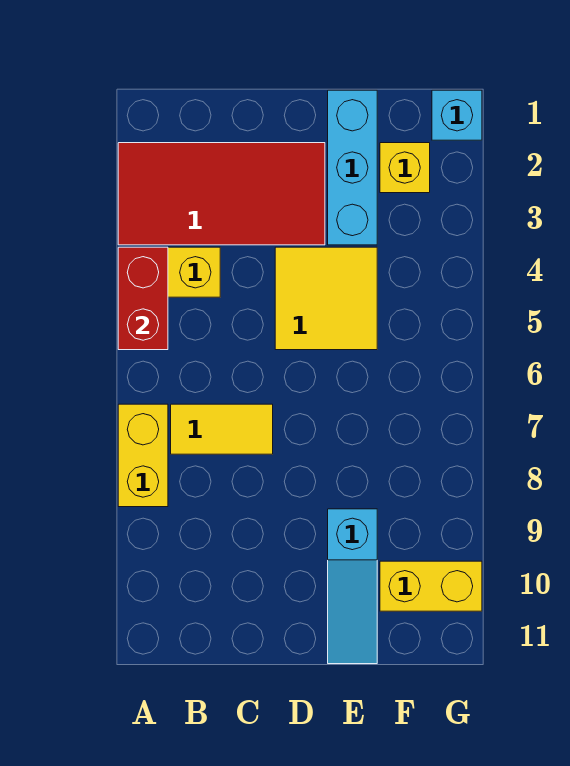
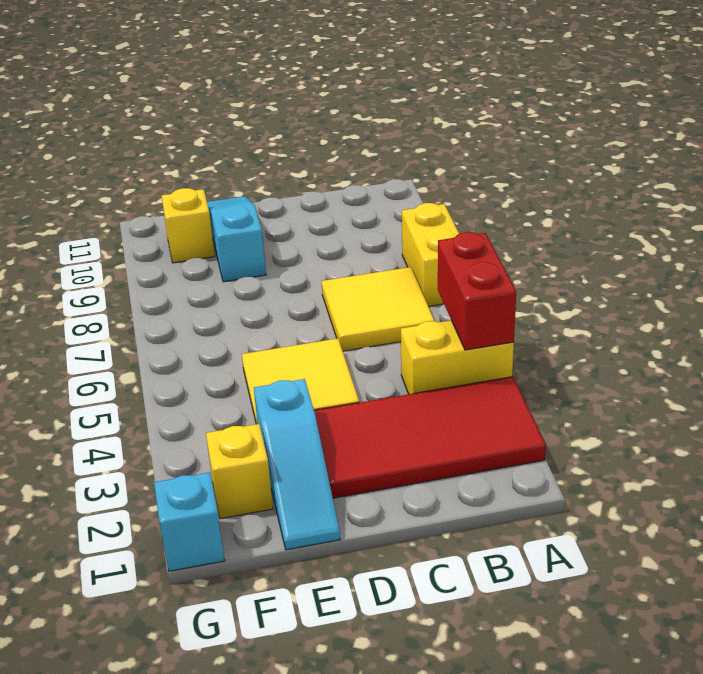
yellow 1x2 tile [171,404,273,454] -> yellow 2x2 tile [322,267,434,351]
cyan 1x3 brick [328,90,377,245] -> cyan 1x3 slope [254,379,340,550]
yellow 1x2 brick [380,561,482,611] -> yellow 1x1 brick [162,188,215,263]

